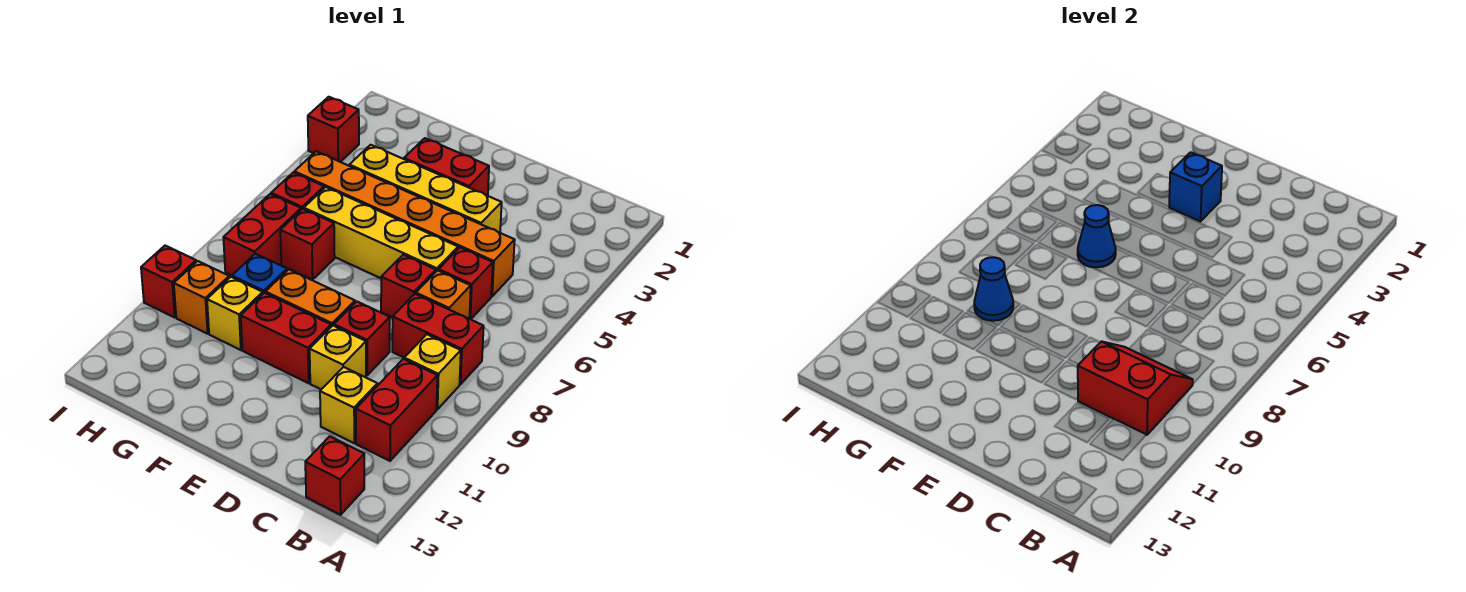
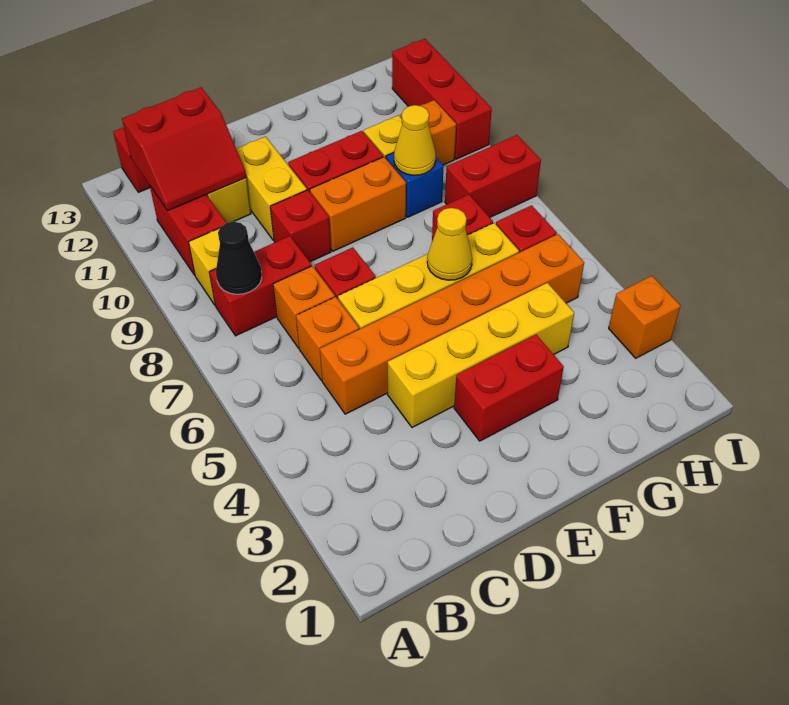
none -> black 1x1 cone [216,222,262,294]
red 2x2 slope [1078,341,1193,435] -> red 2x2 slope moved to [122,87,246,211]
red 1x1 brick [439,248,493,319] -> orange 1x1 brick [296,297,359,380]
yellow 1x1 brick [310,326,366,389] -> yellow 1x2 brick [236,137,307,240]
blue 1x1 brick [1169,152,1222,221] -> none
blue 1x1 cone [1078,205,1116,267] -> yellow 1x1 cone [427,208,472,280]
blue 1x1 cone [974,257,1013,321] -> yellow 1x1 cone [394,105,436,175]
red 1x2 brick [223,194,301,275] -> red 1x2 brick turned to [445,135,541,217]
red 1x1 brick [308,97,359,162] -> orange 1x1 brick [609,276,680,358]
red 1x1 brick [141,246,196,317] -> red 1x3 brick [392,39,492,159]

